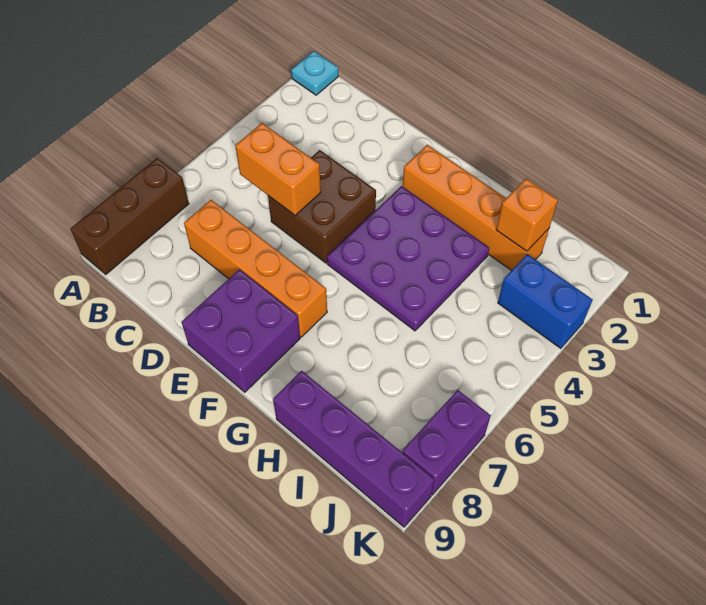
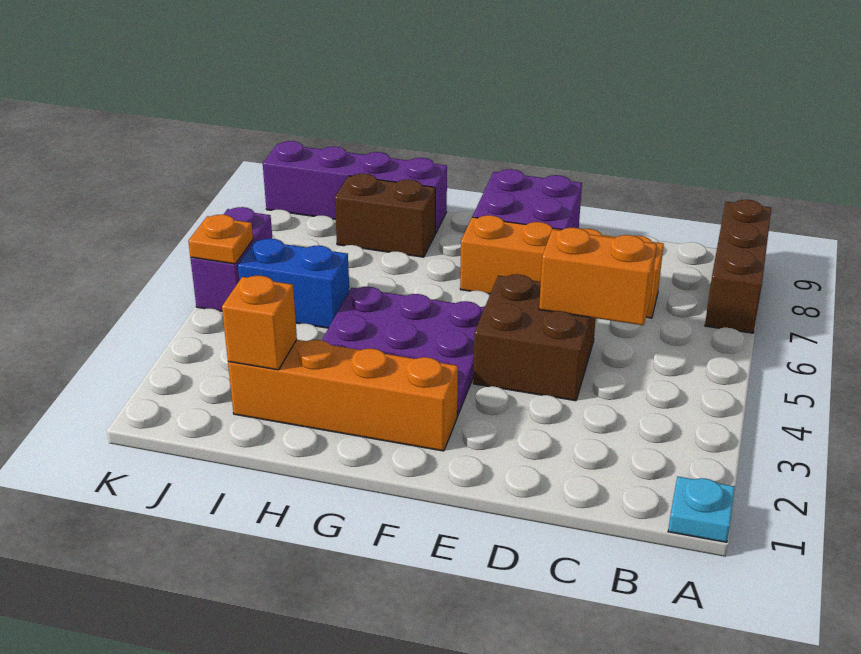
none -> brown 1x2 brick [335,174,435,257]
blue 1x2 brick [498,254,593,349] -> blue 1x2 brick moved to [238,239,349,328]
none -> orange 1x1 plate [188,214,253,264]
purple 1x2 brick [402,390,491,495] -> purple 1x2 brick moved to [190,207,272,311]

